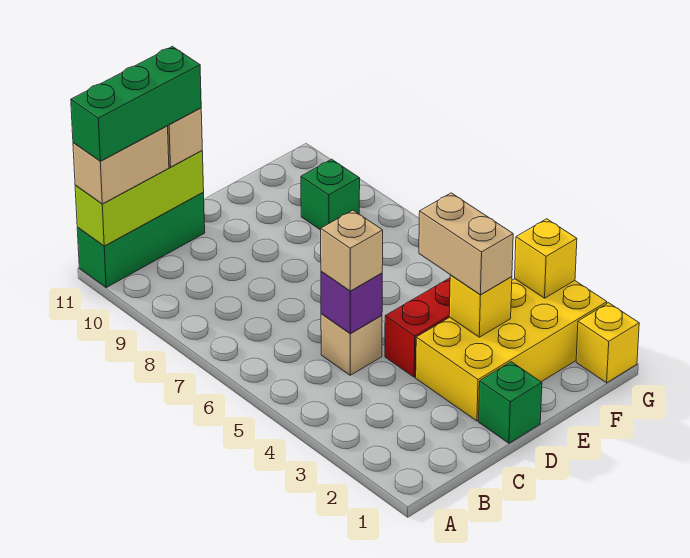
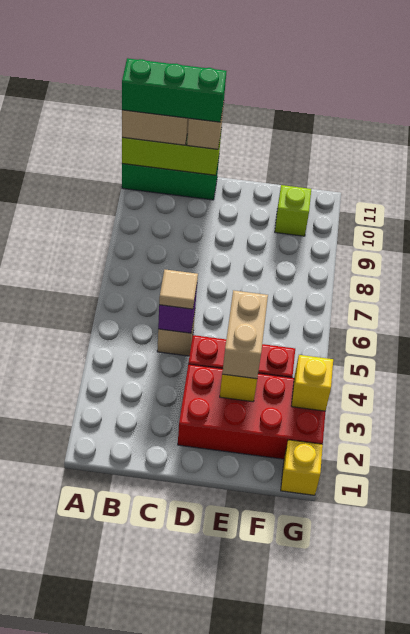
tan 1x1 brick [321,210,383,291] -> tan 1x1 tile [159,270,198,309]
green 1x1 brick [479,362,542,443] -> none
yellow 2x4 brick [416,279,607,421] -> red 2x4 brick [178,364,325,459]
green 1x1 brick [301,159,360,230] -> none
none -> lime 1x1 brick [275,185,311,236]

